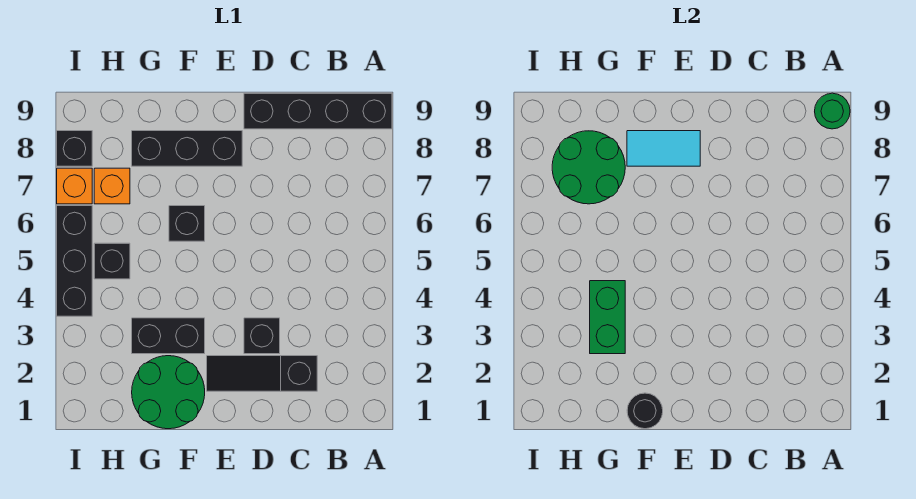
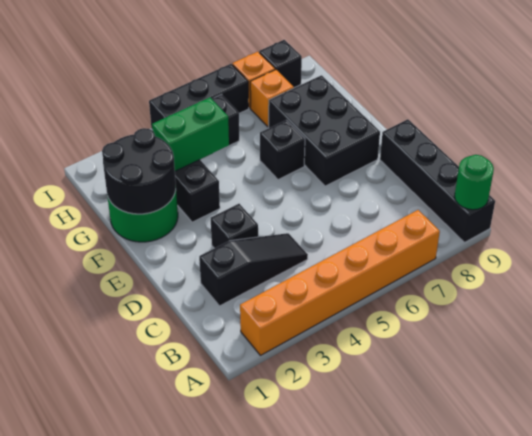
none -> orange 1x6 brick [240,210,440,355]
black 1x3 slope [207,356,317,391] -> black 1x3 slope turned to [199,233,308,306]
black 1x3 brick [132,131,242,166] -> black 2x3 brick [269,75,380,186]
cyan 1x2 tile [627,131,700,166] -> none
black 1x1 round brick [627,393,663,429] -> black 2x2 round brick [102,128,176,214]
green 2x2 round brick [552,131,625,204] -> none

